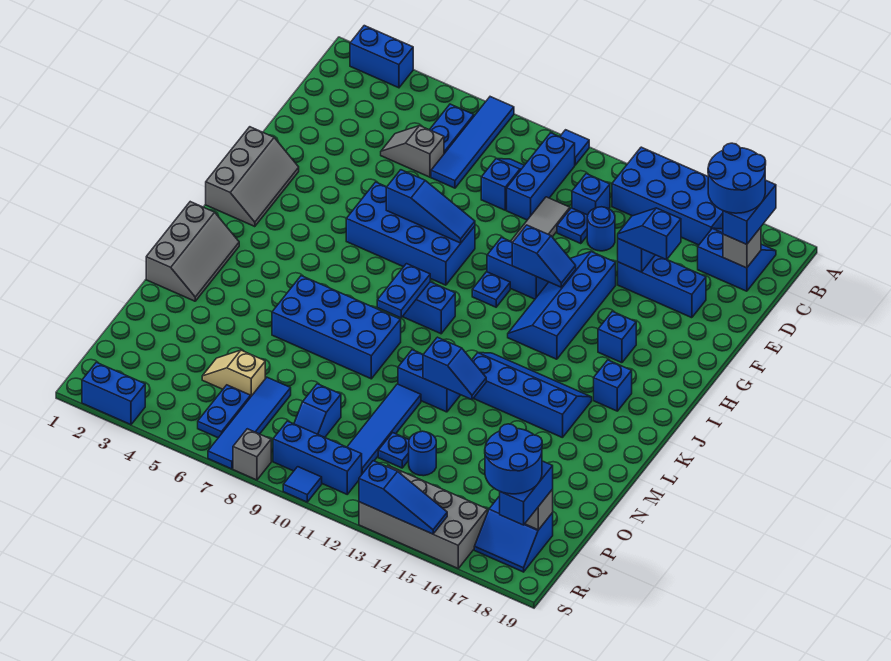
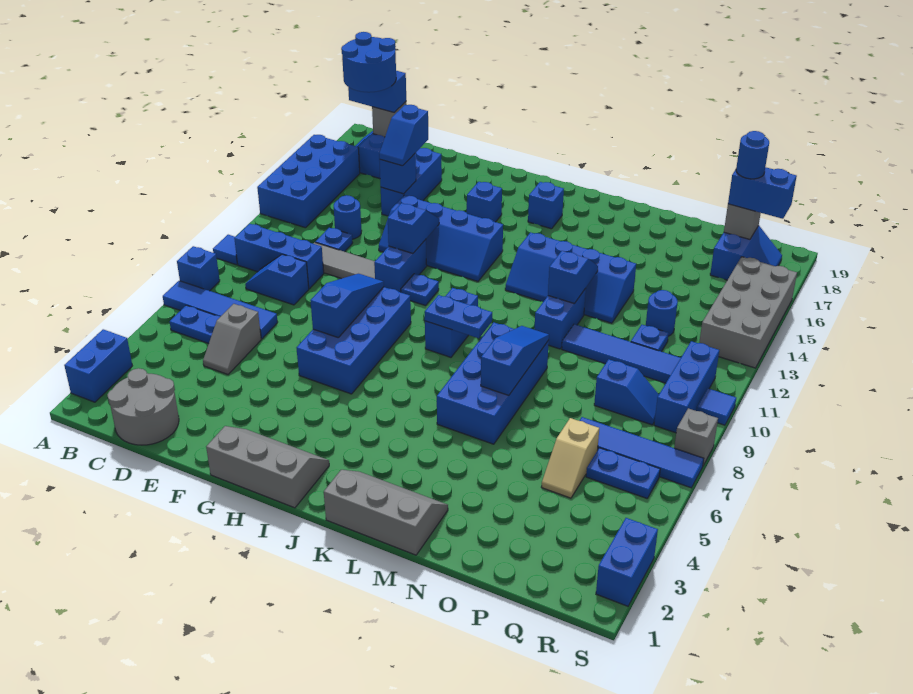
none -> grey 2x2 round brick [107,368,179,445]
blue 1x1 brick [572,174,610,215] -> blue 1x1 brick moved to [177,246,220,291]
blue 2x4 slope [472,353,592,438] -> blue 2x4 slope turned to [505,233,636,323]
blue 2x2 round brick [485,424,542,494] -> blue 1x1 round brick [736,131,769,179]
blue 1x3 slope [359,461,447,534] -> blue 1x3 slope moved to [481,326,549,395]

